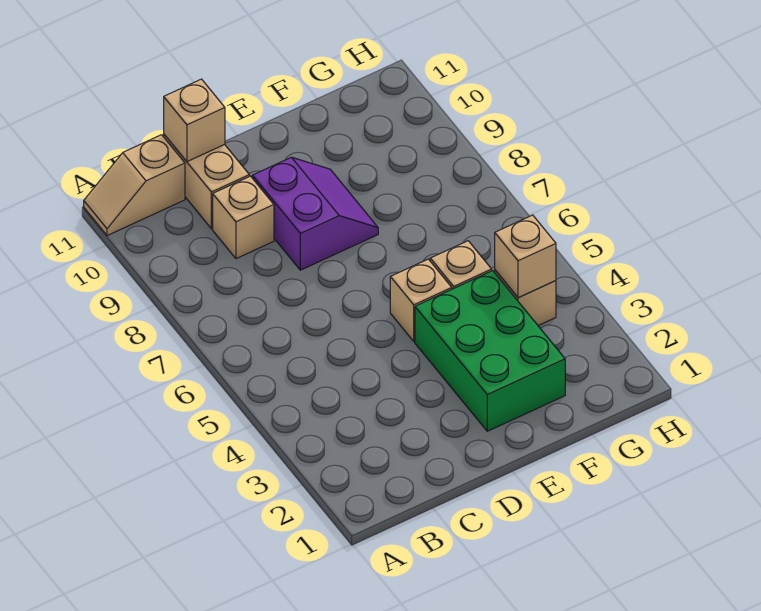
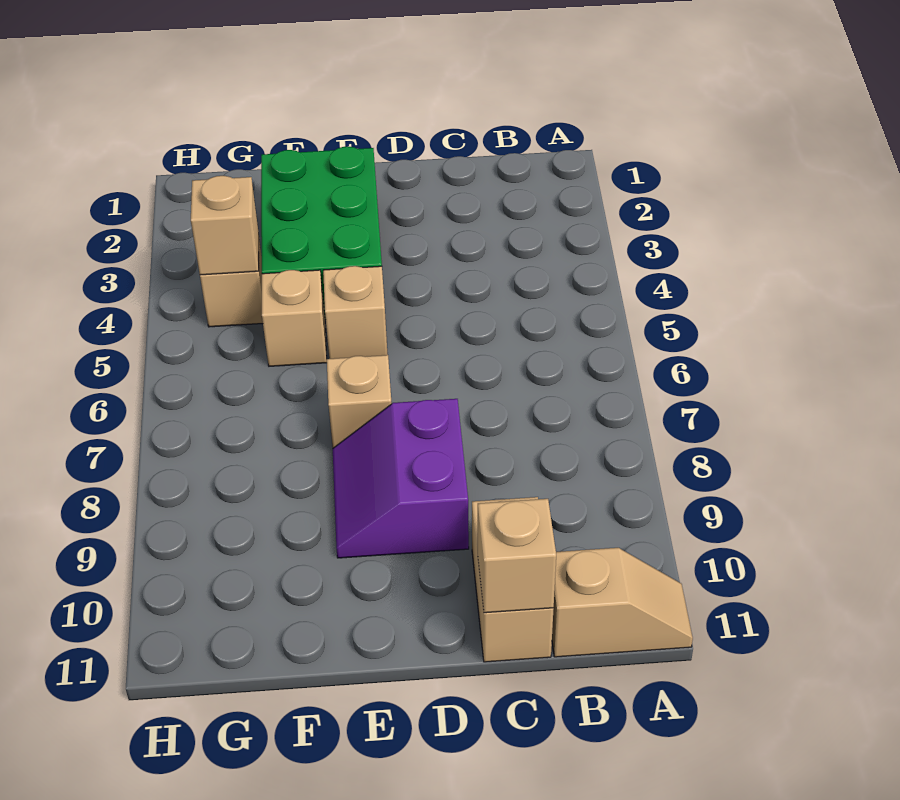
tan 1x1 brick [213,176,274,259] -> tan 1x1 brick moved to [327,355,392,448]

